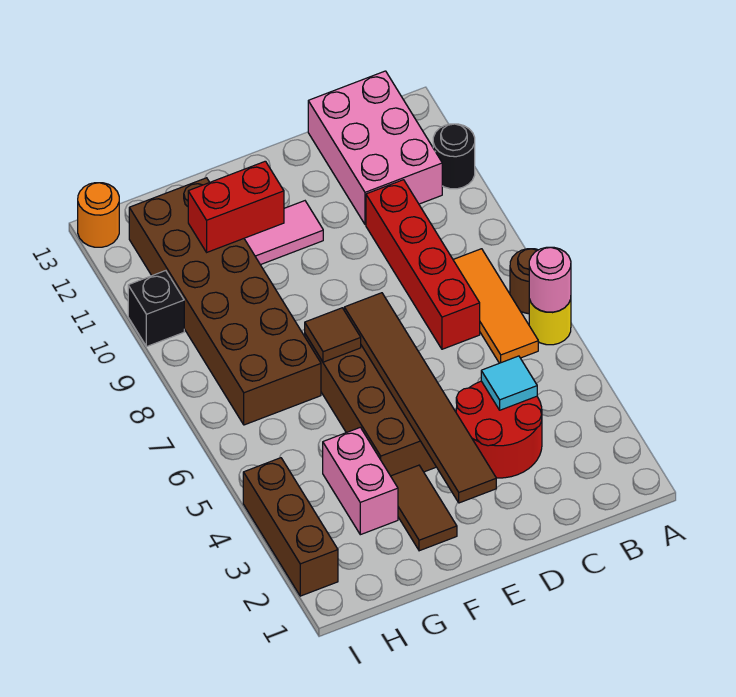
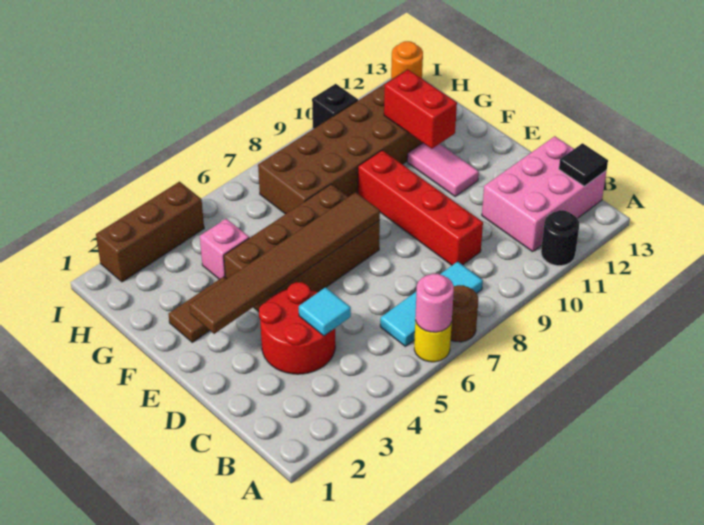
orange 1x3 tile [453,249,538,363] -> cyan 1x3 tile [380,261,483,346]
none -> black 1x1 tile [559,143,608,186]
red 1x4 brick [366,180,480,349] -> red 1x4 brick turned to [358,150,483,265]
brown 1x1 tile [305,308,361,362] -> none
pink 1x2 brick [323,427,398,535] -> pink 1x1 brick [200,219,249,279]

